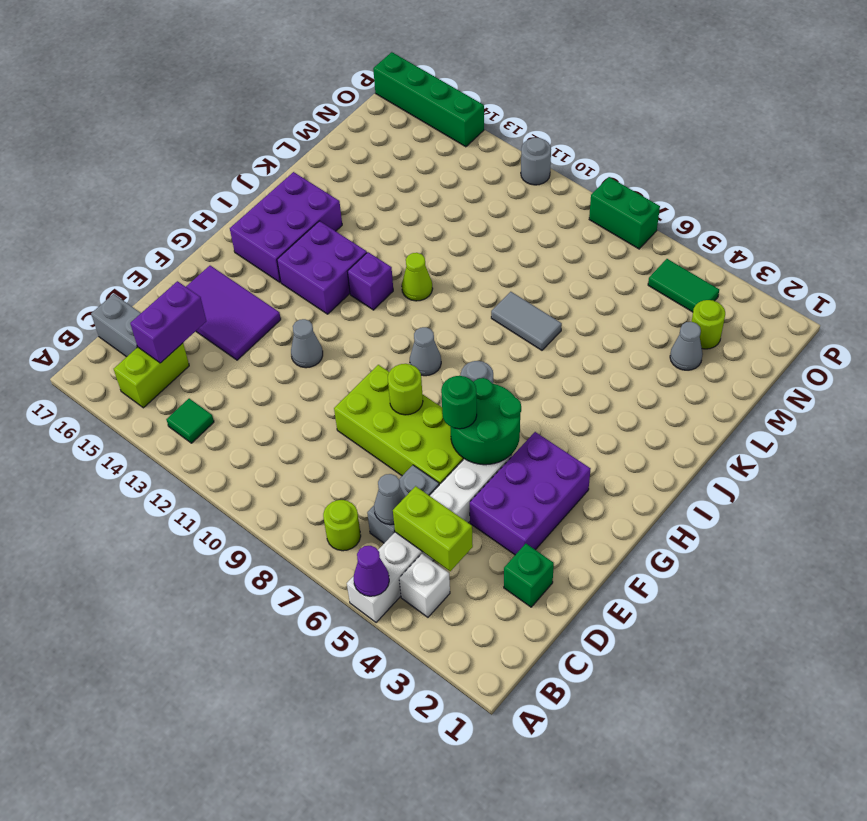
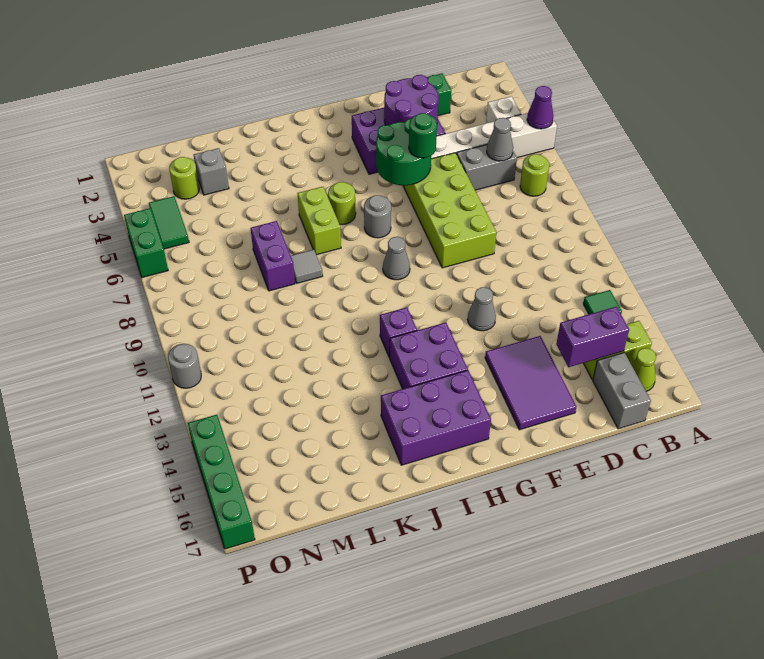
lime 1x2 brick [393,486,473,571] -> lime 1x2 brick moved to [298,187,341,255]
none -> purple 2x2 round brick [384,75,439,125]
lime 1x1 round brick [388,364,423,415] -> lime 1x1 round brick moved to [328,182,356,225]
lime 1x1 cone [402,253,433,301] -> lime 1x1 cone moved to [632,348,656,391]
grey 1x2 tile [491,292,562,350] -> grey 1x1 tile [291,249,323,283]
none -> purple 1x2 brick [251,221,295,291]
grey 1x1 cone [670,322,703,370] -> grey 1x1 brick [194,148,229,195]
green 1x2 brick [589,177,660,249] -> green 1x2 brick moved to [124,208,168,278]

